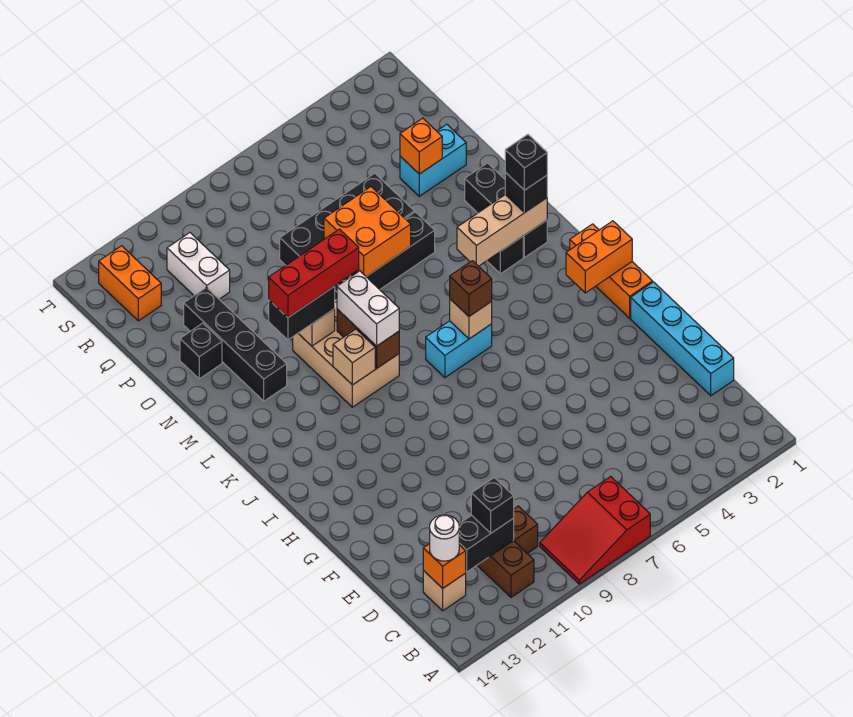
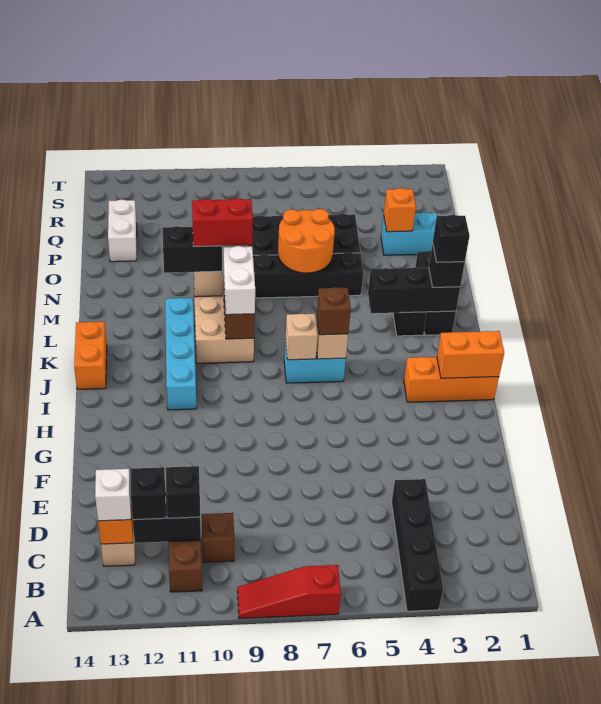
red 2x3 slope [540,476,650,584] -> red 1x3 slope [237,565,341,619]
white 1x1 round brick [430,515,459,561] -> white 1x1 brick [95,469,131,521]
cyan 1x4 brick [631,282,734,396] -> cyan 1x4 brick moved to [165,298,196,410]
orange 1x3 brick [570,224,653,318] -> orange 1x3 brick turned to [404,357,499,402]
tan 1x1 brick [333,329,375,385] -> tan 1x1 brick moved to [285,314,318,360]
tan 1x3 brick [457,195,547,266] -> black 1x3 brick [368,267,460,313]
red 1x3 brick [269,229,359,317] -> red 1x2 brick [192,198,253,246]
black 1x4 brick [184,287,287,401] -> black 1x4 brick moved to [392,479,443,611]
orange 2x2 brick [324,187,411,276] -> orange 2x2 round brick [278,209,335,273]
black 1x1 brick [180,323,222,379] -> black 1x1 brick moved to [131,467,166,520]
white 1x2 brick [167,233,230,299] -> white 1x2 brick moved to [108,199,137,262]
orange 1x2 brick [99,246,161,321] -> orange 1x2 brick moved to [74,322,107,389]

